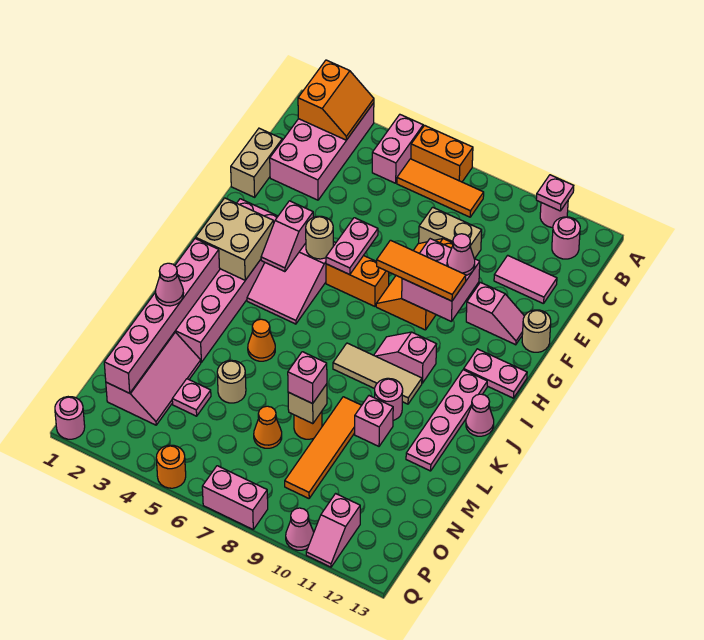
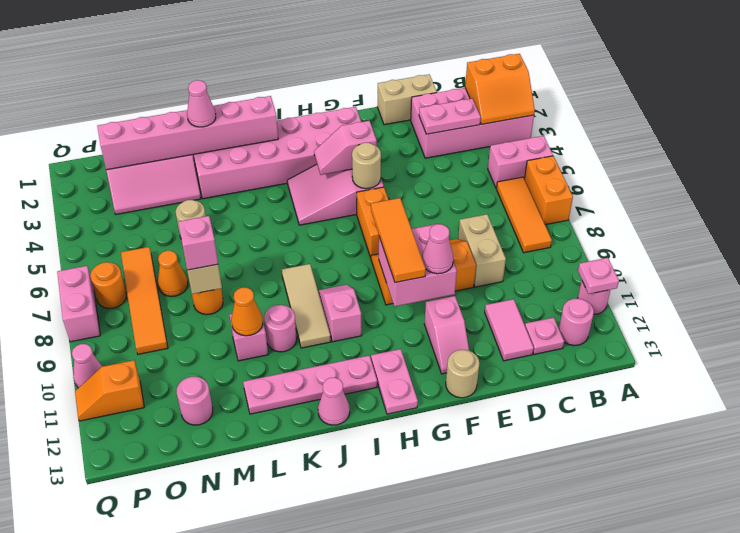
pink 1x2 plate [326,218,378,275] -> pink 1x2 plate moved to [419,98,481,134]
tan 2x2 brick [196,198,274,280] -> none
orange 1x1 cone [248,319,275,361] -> orange 1x1 cone moved to [231,287,263,336]
orange 1x4 tile [285,397,362,498] -> orange 1x4 tile turned to [121,247,168,354]
pink 1x1 plate [172,379,211,416] -> pink 1x1 plate moved to [525,318,564,354]
pink 1x2 slope [306,494,360,567] -> orange 1x2 slope [75,360,144,421]
pink 1x1 round brick [55,397,85,439] -> pink 1x1 round brick moved to [177,377,213,425]
orange 1x1 round brick [156,445,186,488] -> orange 1x1 round brick moved to [90,262,126,308]

